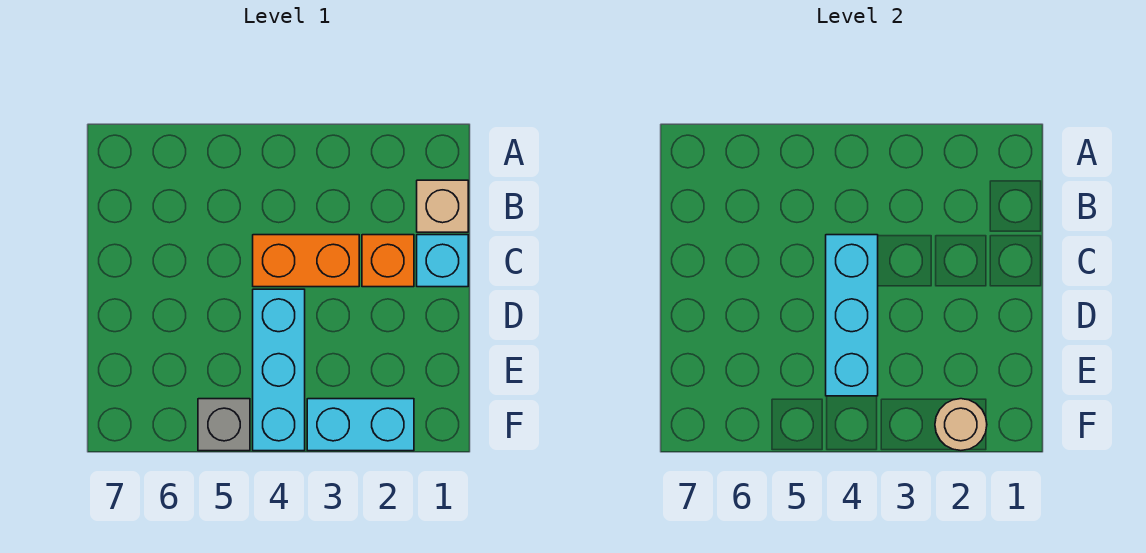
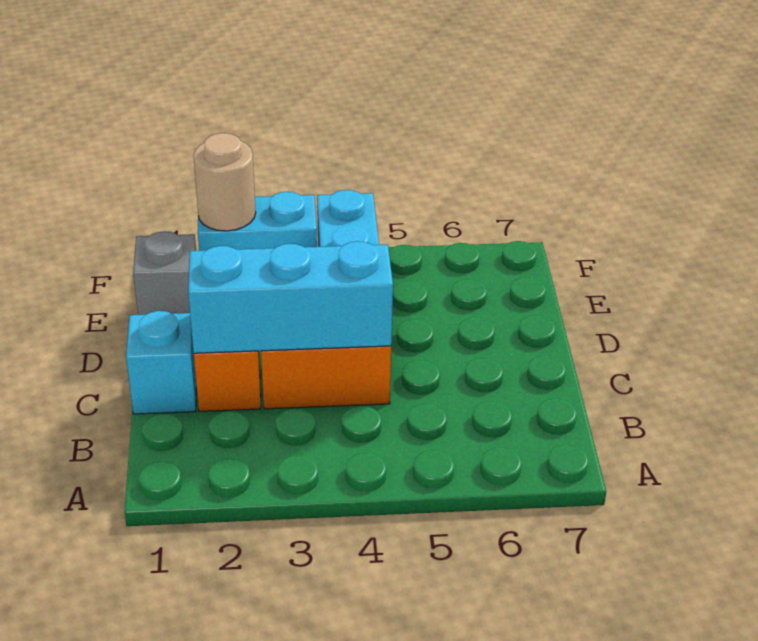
tan 1x1 brick [417,180,468,232] -> none
cyan 1x3 brick [826,235,878,396] -> cyan 1x3 brick turned to [188,241,393,353]
grey 1x1 brick [198,399,250,451] -> grey 1x1 brick moved to [133,231,196,315]

